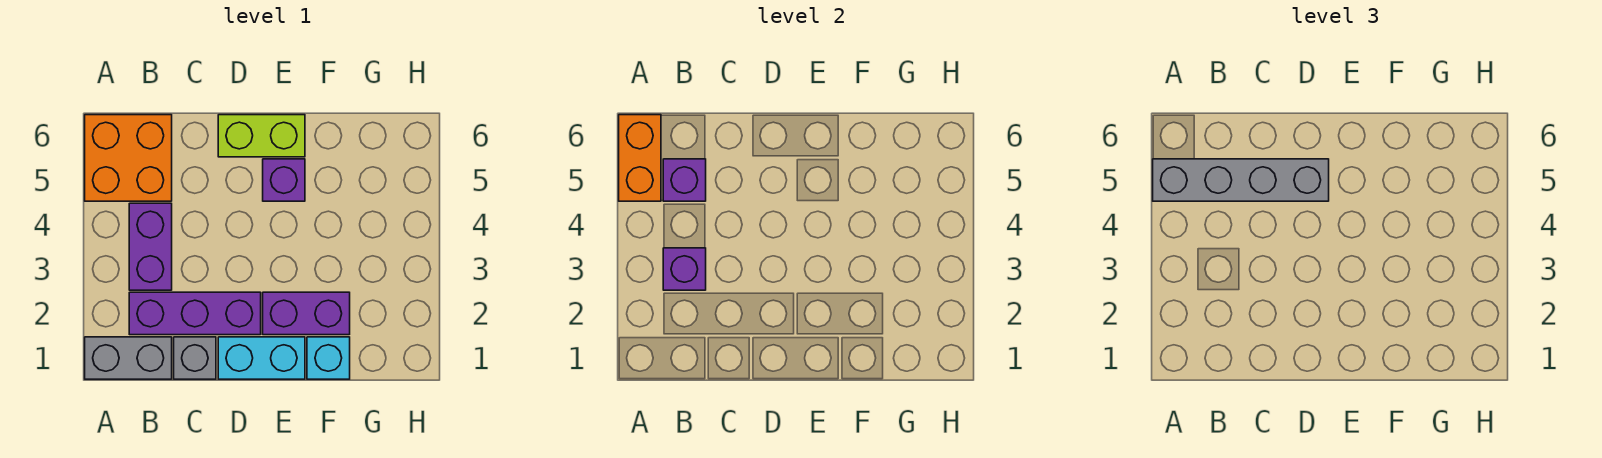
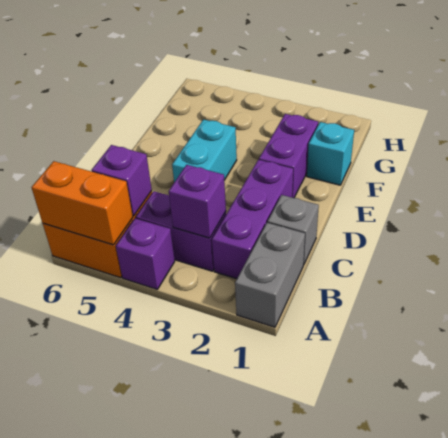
grey 1x4 brick [1153,159,1329,201] -> none
cyan 1x2 brick [218,337,305,379] -> cyan 1x2 brick moved to [172,120,237,182]
lime 1x2 brick [218,115,305,157] -> none
purple 1x1 brick [263,159,305,201] -> purple 1x1 brick moved to [116,218,175,289]

